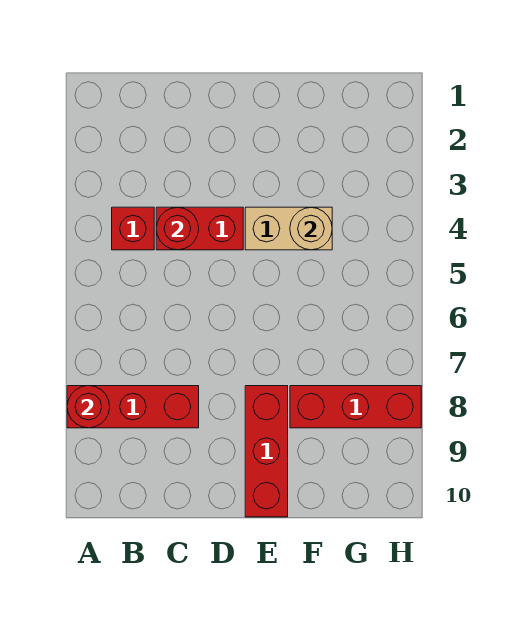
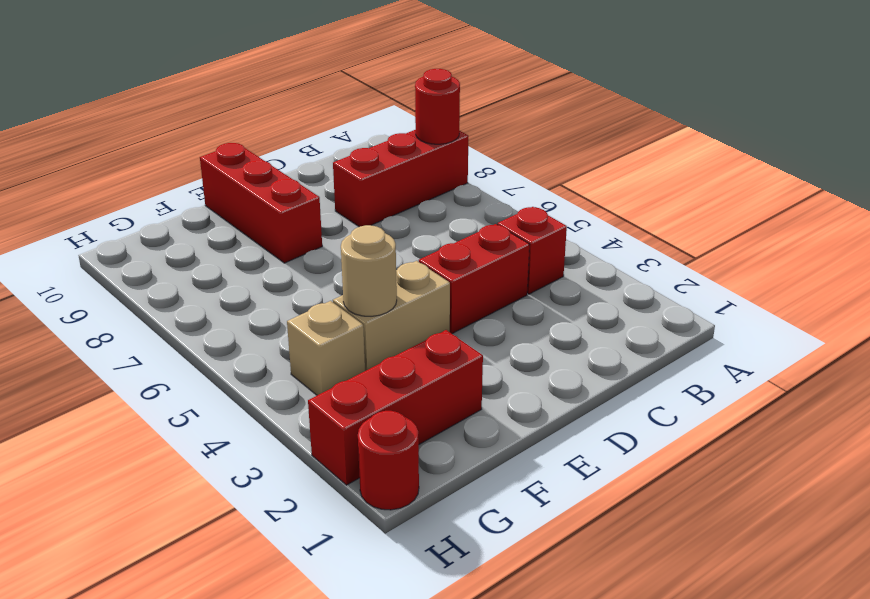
red 1x1 round brick [156,207,199,250] -> red 1x1 round brick moved to [358,411,419,510]
red 1x3 brick [290,386,421,428] -> red 1x3 brick moved to [308,330,483,485]
none -> tan 1x1 brick [287,301,365,395]

